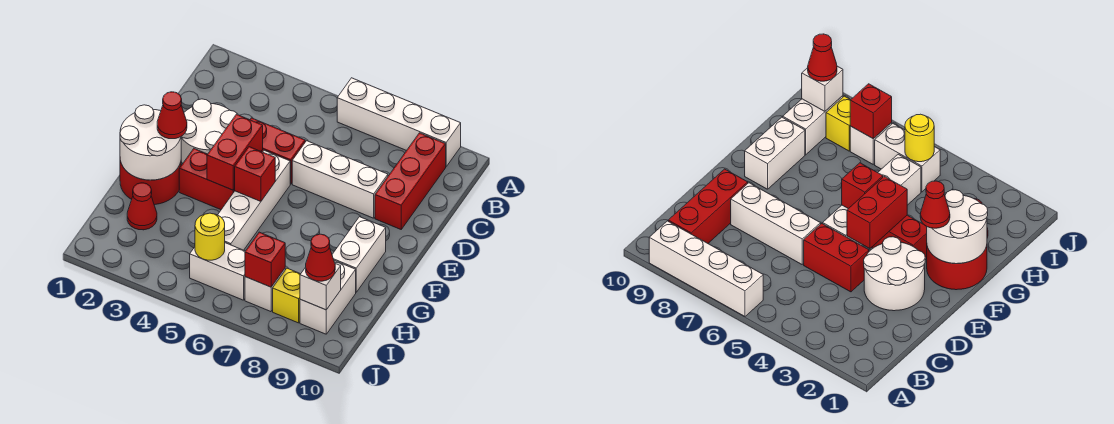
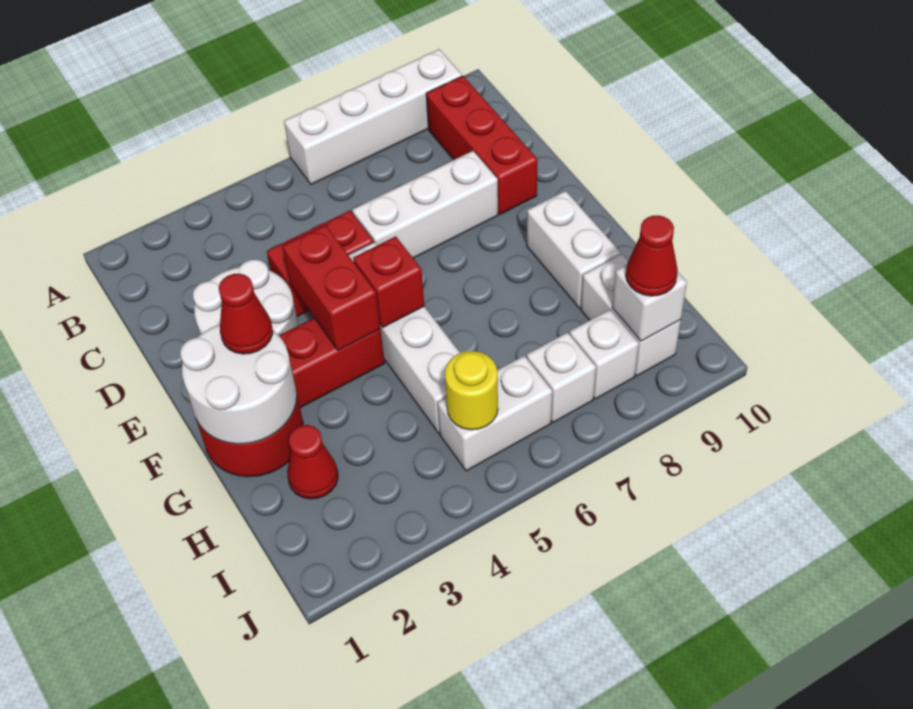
red 1x1 brick [245,232,285,287] -> none
yellow 1x1 brick [273,268,300,323] -> white 1x1 brick [570,310,639,399]

